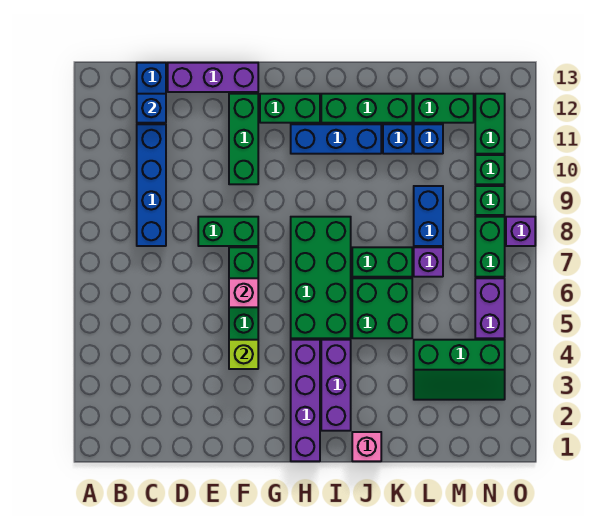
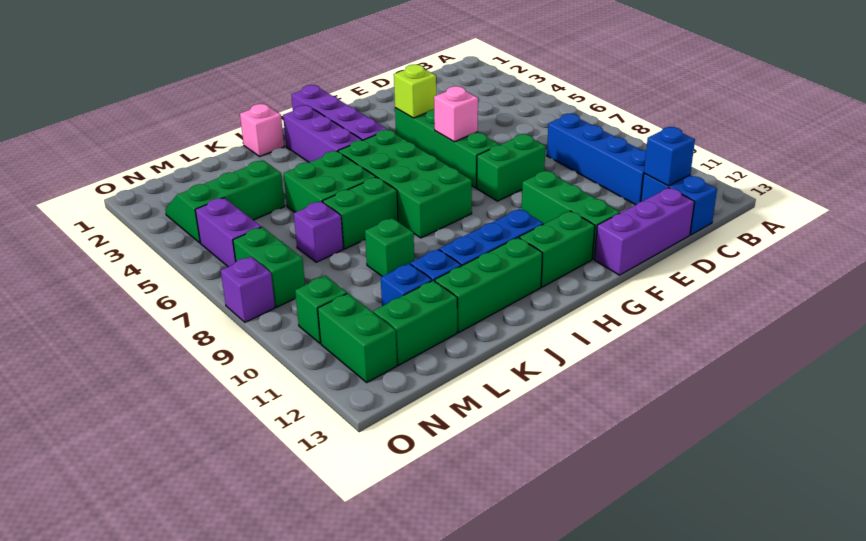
blue 1x2 brick [414,186,443,246] -> none
green 1x1 brick [475,186,505,215] -> green 1x1 brick moved to [365,218,414,276]

